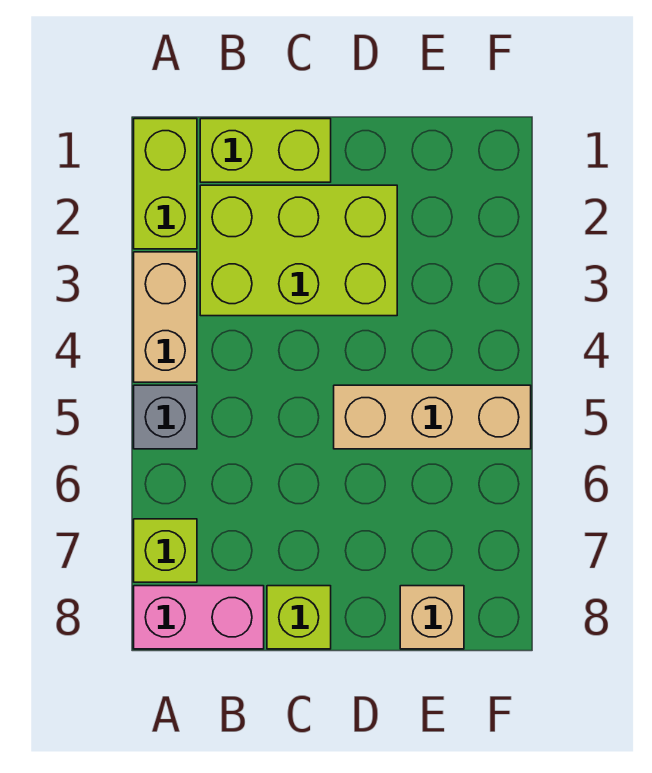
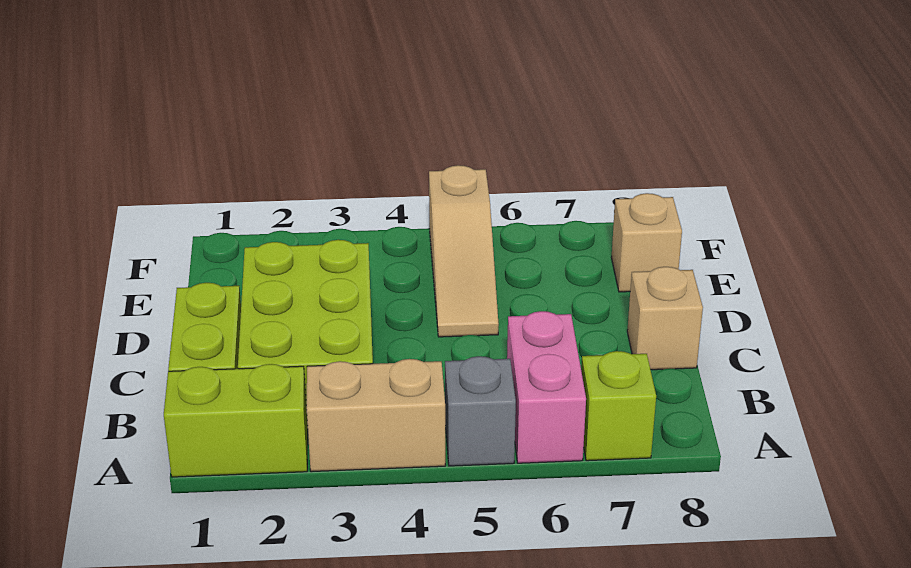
pink 1x2 brick [134,586,264,649] -> pink 1x2 brick moved to [507,311,586,463]
lime 1x1 brick [267,586,331,649] -> tan 1x1 brick [627,267,703,370]
tan 1x3 brick [334,385,531,449] -> tan 1x3 slope [429,165,499,337]

